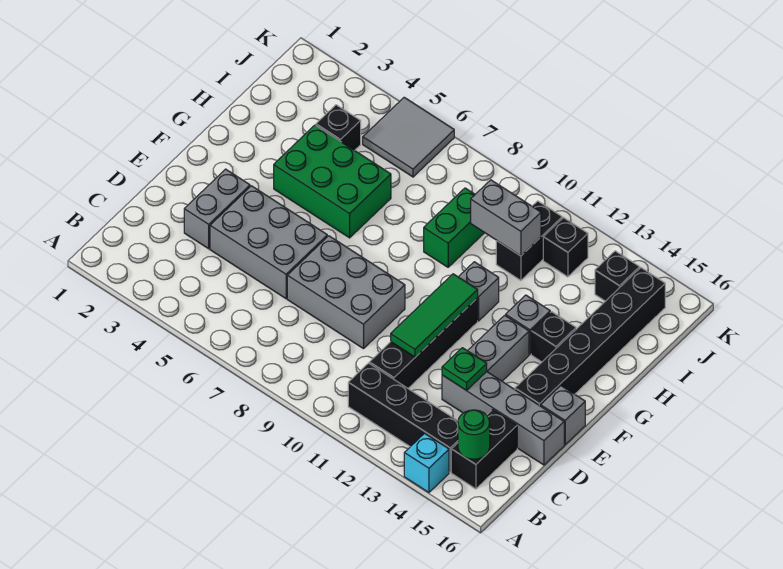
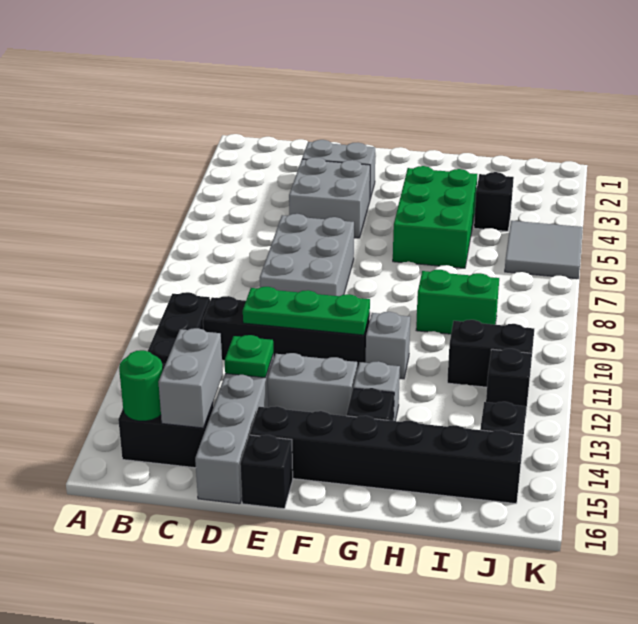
cyan 1x1 brick [404,433,449,493] -> none
grey 2x3 brick [210,186,327,299] -> grey 2x2 brick [289,157,370,238]
green 1x3 tile [391,274,478,357] -> green 1x3 plate [243,287,370,335]
grey 1x1 brick [541,386,585,445] -> black 1x1 brick [240,435,293,509]
grey 1x2 brick [471,180,541,256] -> grey 1x2 brick moved to [158,328,223,428]

